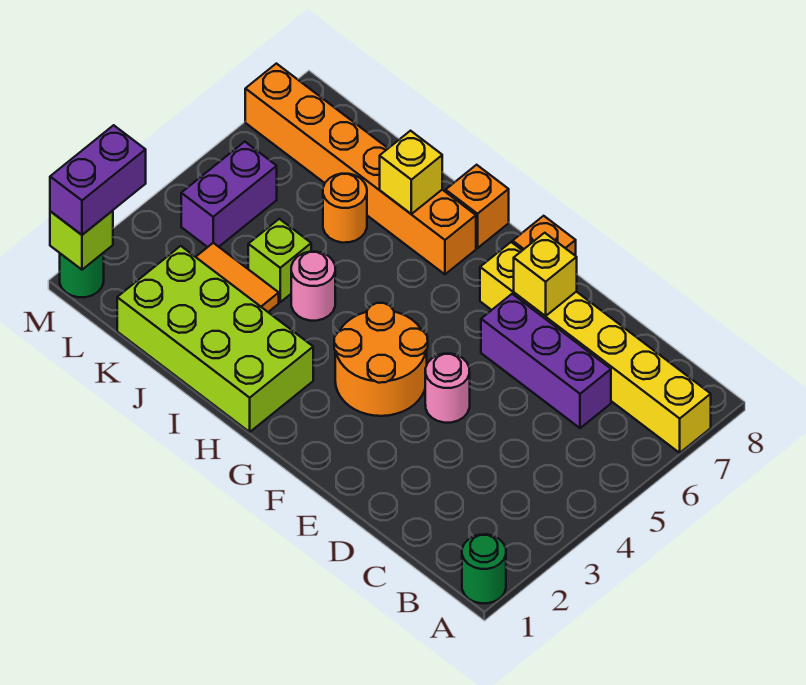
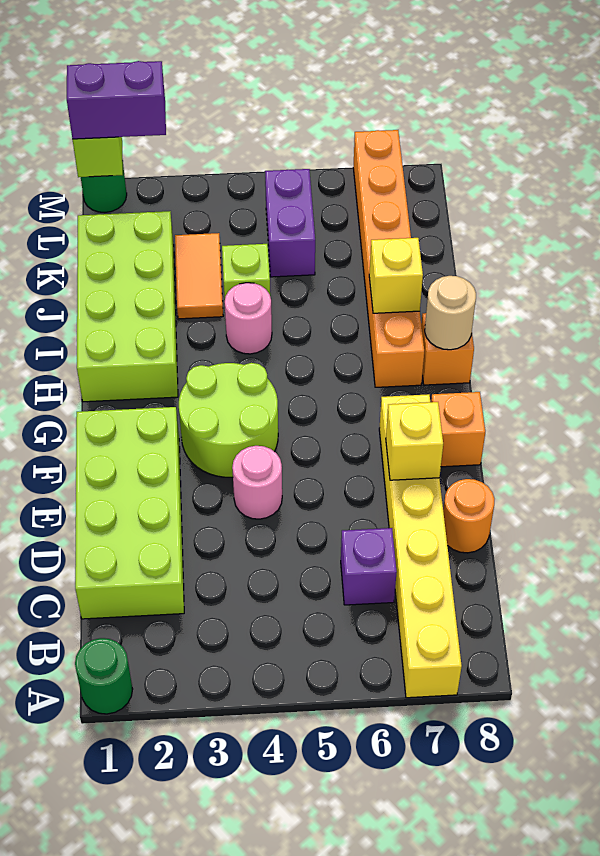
none -> lime 2x4 brick [75,407,184,619]
purple 1x3 brick [481,294,611,428] -> purple 1x1 brick [341,528,397,605]
orange 2x2 round brick [334,303,428,416] -> lime 2x2 round brick [179,363,278,477]
none -> tan 1x1 round brick [425,276,476,350]
orange 1x1 round brick [323,174,367,243] -> orange 1x1 round brick moved to [443,479,494,553]
purple 1x2 brick [181,142,277,247] -> purple 1x2 brick turned to [265,169,315,277]

